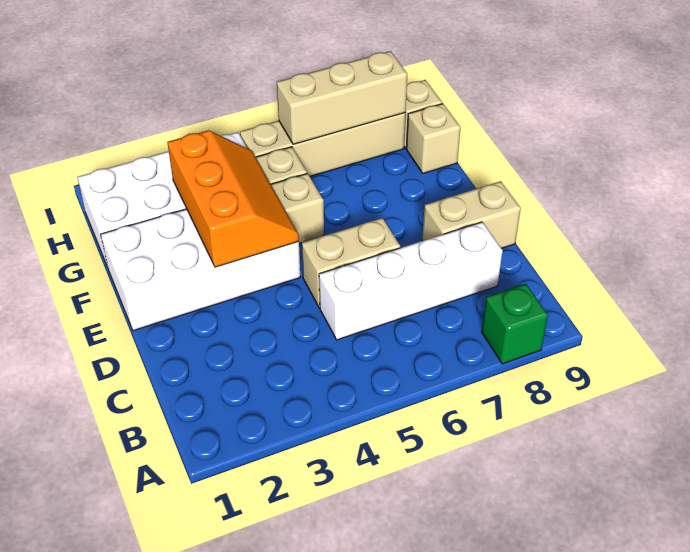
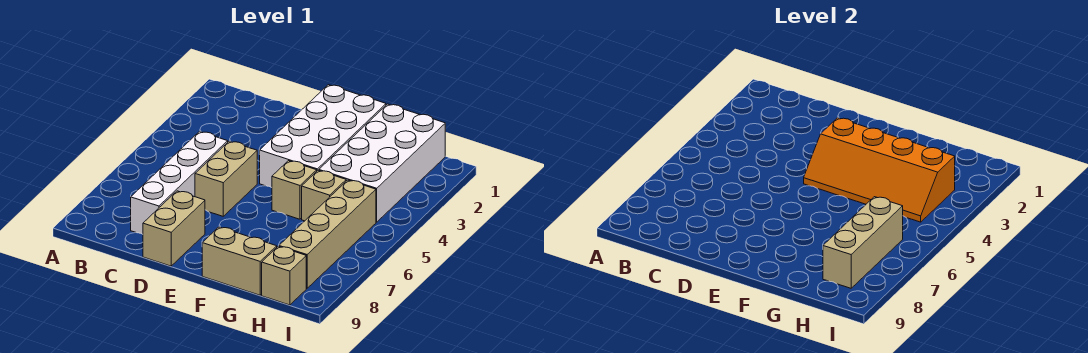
green 1x1 brick [482,284,548,364] -> none
orange 2x3 slope [168,130,299,267] -> orange 2x4 slope [804,118,955,222]
tan 1x1 brick [406,104,461,173] -> tan 1x2 brick [202,227,277,295]

